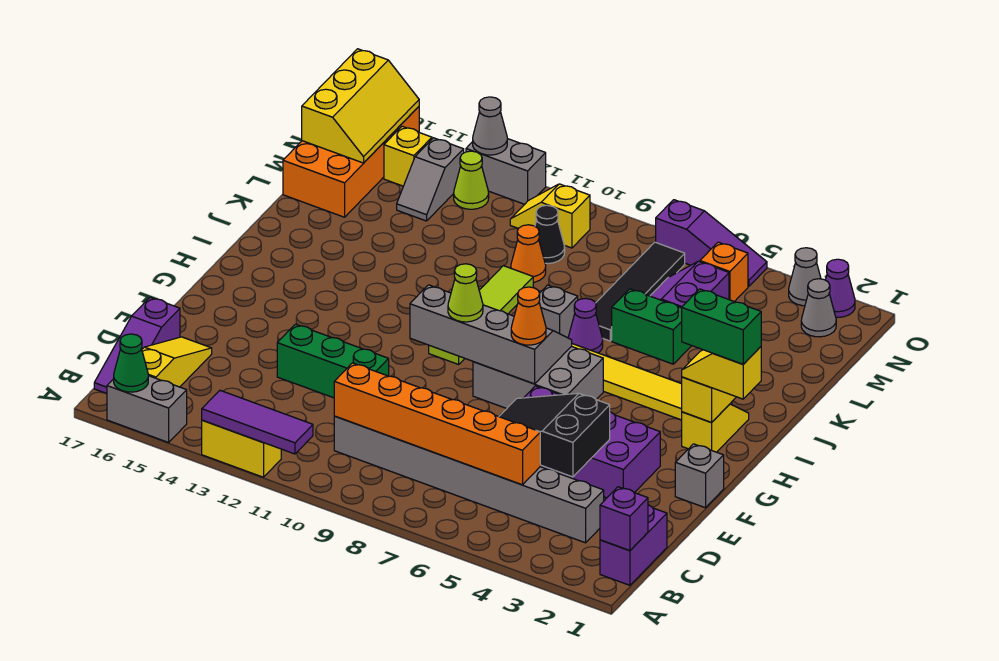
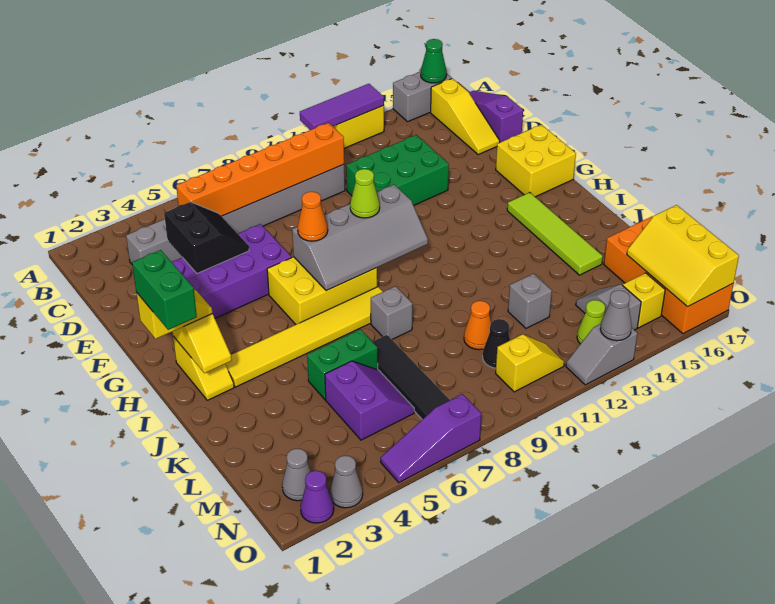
purple 1x2 brick [600,505,667,585] -> none
purple 1x1 brick [600,487,648,550] -> none
black 2x3 slope [499,393,610,477] -> black 2x2 slope [164,202,249,273]
green 1x3 brick [277,324,389,398] -> green 2x3 brick [346,135,449,206]
grey 1x1 brick [675,444,724,508] -> grey 1x1 brick moved to [508,274,552,328]
none -> yellow 2x2 brick [496,125,576,197]
grey 2x3 brick [473,346,603,409] -> yellow 2x3 brick [267,257,377,324]
green 1x2 brick [682,289,761,364] -> green 1x2 brick turned to [132,250,197,330]
lime 1x4 tile [429,266,533,364] -> lime 1x4 tile moved to [507,192,603,275]
purple 1x1 cone [568,298,603,353] -> none
orange 1x1 brick [700,242,748,302] -> none
grey 1x2 brick [466,139,546,204] -> grey 1x2 slope [566,324,637,385]

